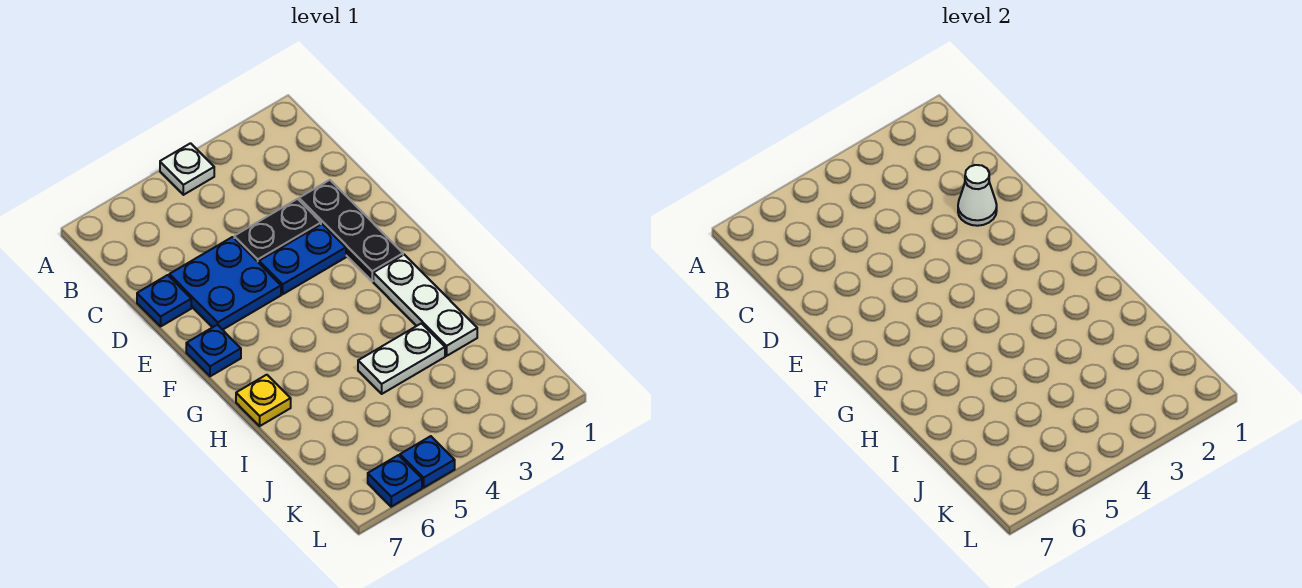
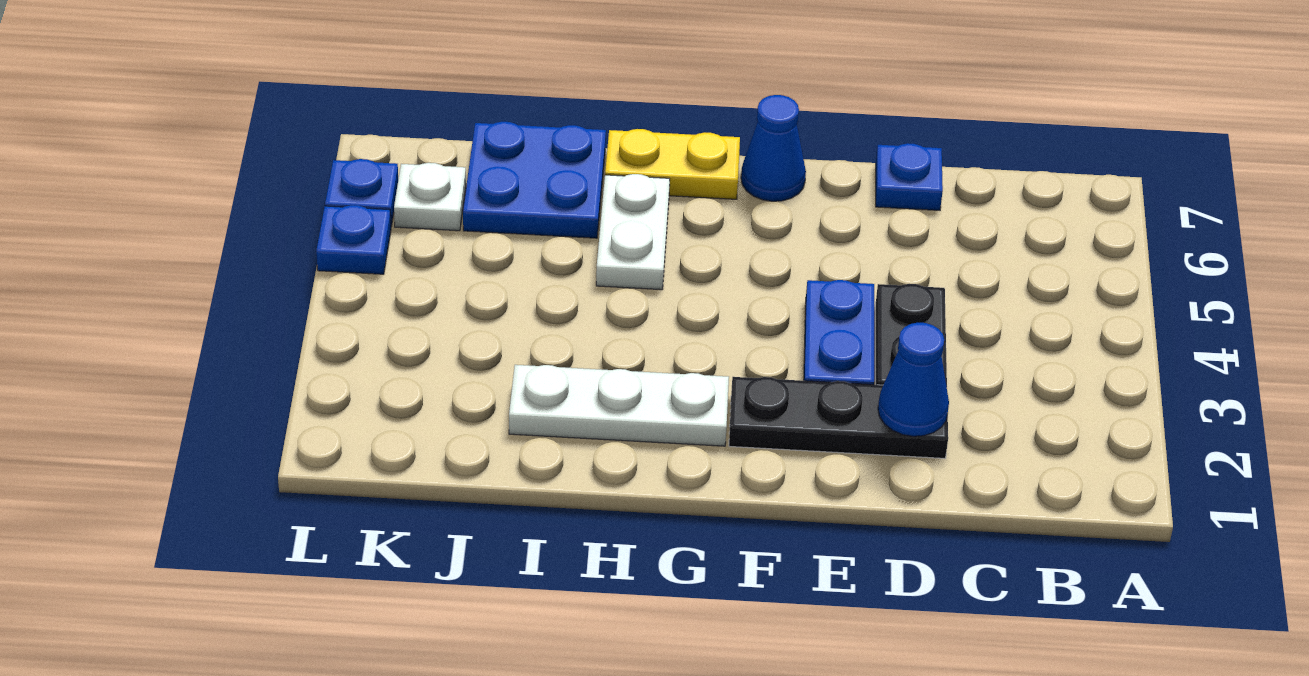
white 1x1 plate [160,143,214,195] -> white 1x1 plate moved to [394,163,466,231]
white 1x1 cone [958,165,997,226] -> blue 1x1 cone [878,323,949,436]
blue 2x2 plate [169,237,281,330] -> blue 2x2 plate moved to [463,122,606,238]
blue 1x1 plate [186,325,241,376] -> blue 1x1 cone [741,95,806,201]
yellow 1x1 plate [236,375,291,426] -> yellow 1x2 plate [605,129,740,199]
white 1x2 plate [358,323,445,394] -> white 1x2 plate moved to [596,174,670,290]

